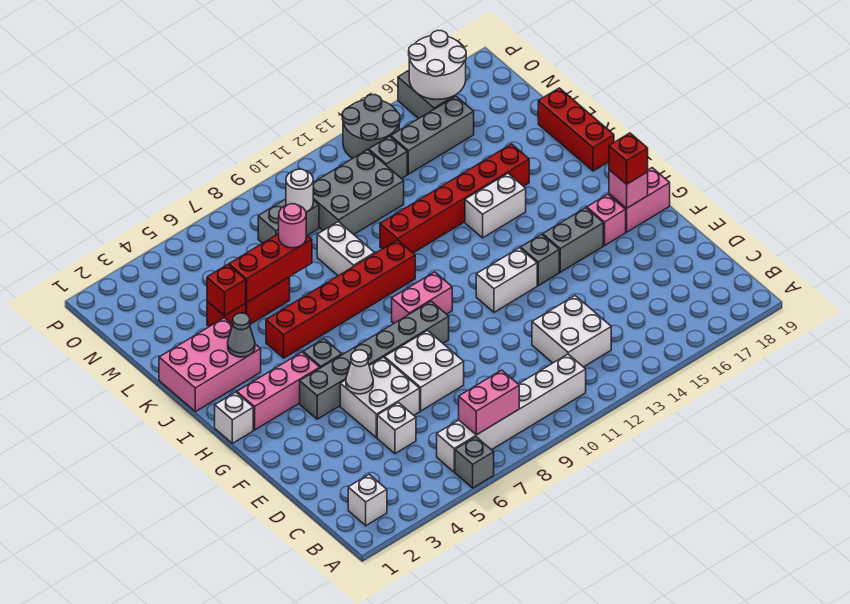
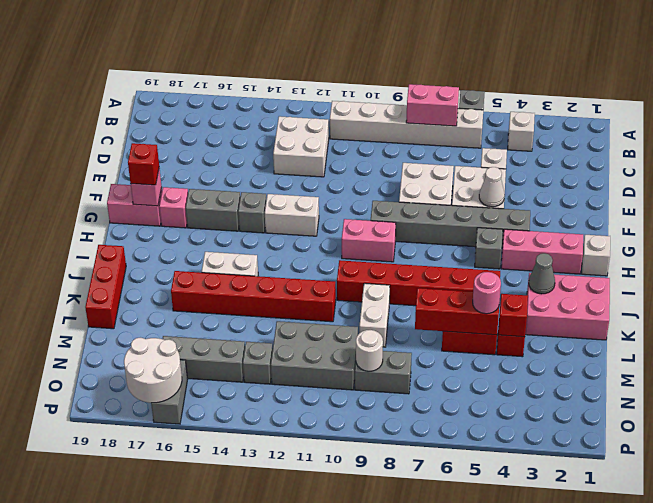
white 1x1 brick [348,474,387,526] -> white 1x1 brick moved to [508,112,535,151]
pink 1x1 round brick [279,204,306,248] -> pink 1x1 round brick moved to [473,272,501,314]
grey 2x2 round brick [342,95,400,158] -> none

